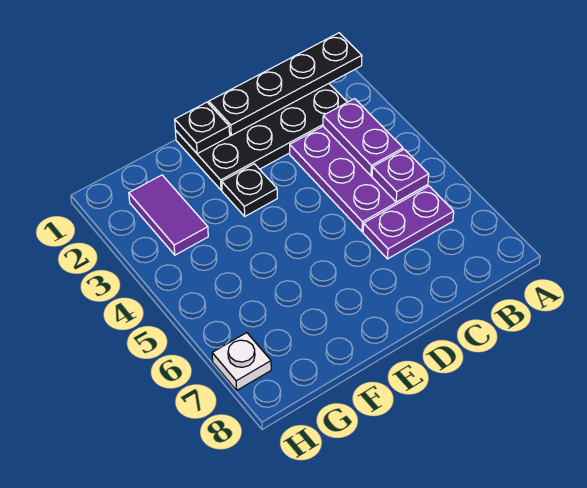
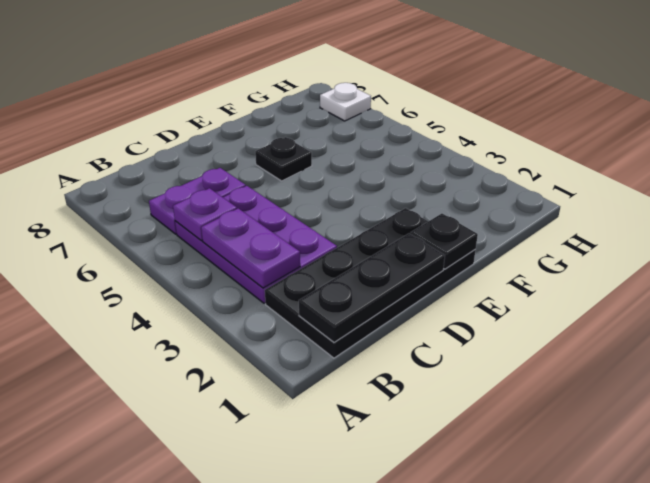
black 1x4 plate [209,33,362,135] -> black 1x3 plate [299,233,445,342]
black 1x1 plate [222,164,277,216] -> black 1x1 plate moved to [255,137,312,181]
purple 1x2 tile [129,175,208,255] -> none

